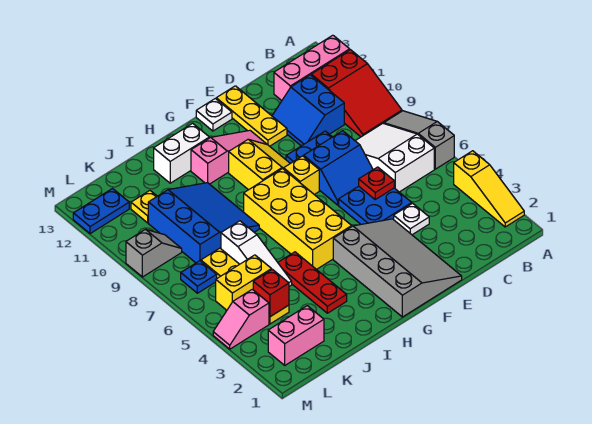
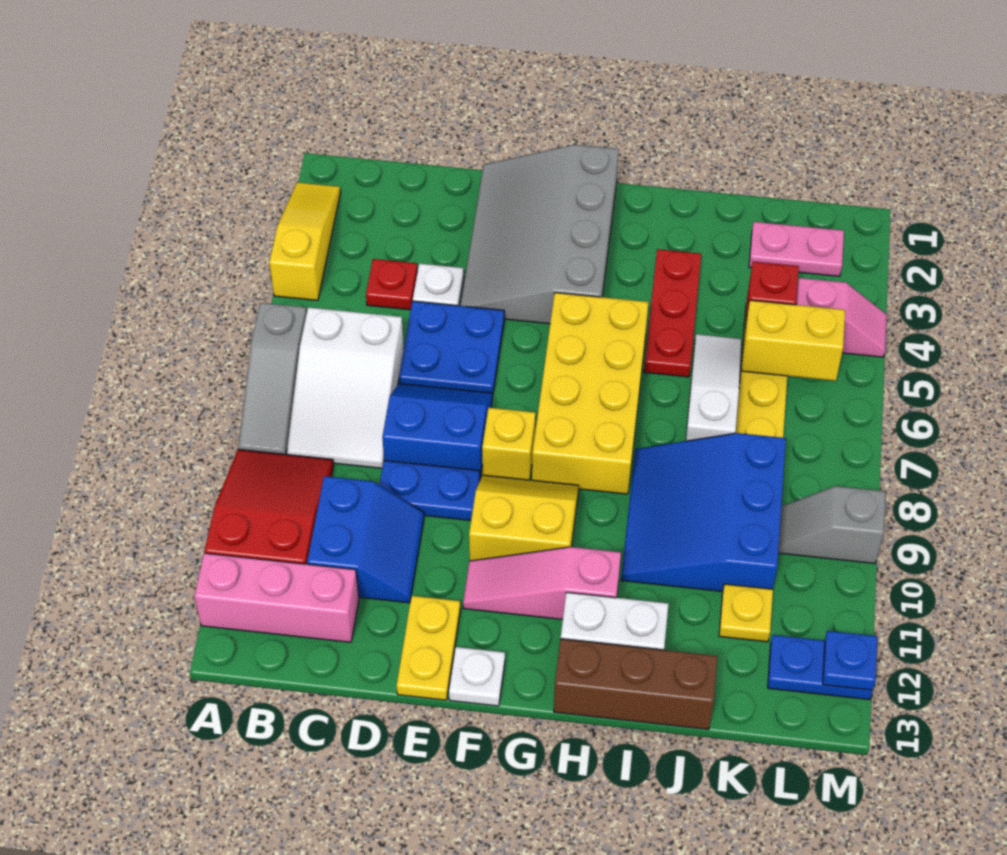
red 1x1 plate [359,167,394,199] -> red 1x1 plate moved to [366,259,417,310]
yellow 1x3 plate [216,86,287,146] -> yellow 1x2 plate [397,596,460,700]
yellow 2x2 slope [229,139,290,190] -> yellow 2x2 slope turned to [469,475,579,561]
none -> brown 1x3 brick [554,639,717,729]
pink 1x2 brick [268,306,324,365] -> pink 1x2 plate [749,222,844,276]
blue 1x1 plate [181,261,217,293] -> blue 1x1 plate moved to [823,631,877,690]

